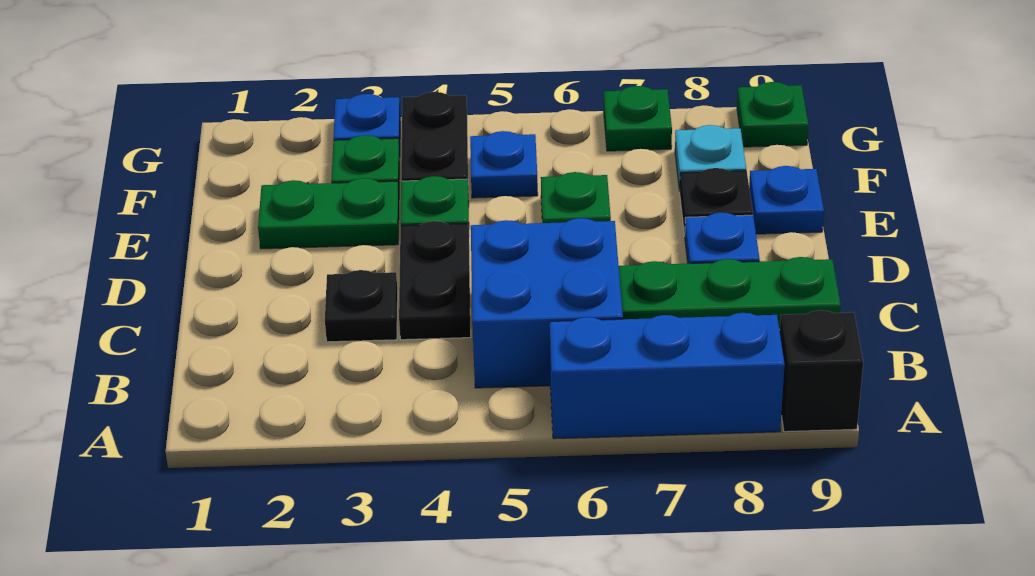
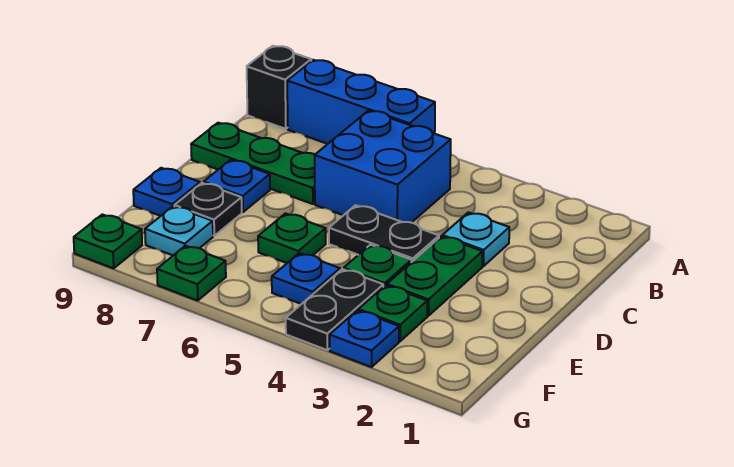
black 1x1 plate [325,270,398,342] -> cyan 1x1 plate [442,212,509,266]
black 1x2 plate [399,221,471,340] -> black 1x2 plate turned to [329,205,439,262]
green 1x2 plate [258,178,399,249] -> green 1x2 plate turned to [387,236,483,316]

